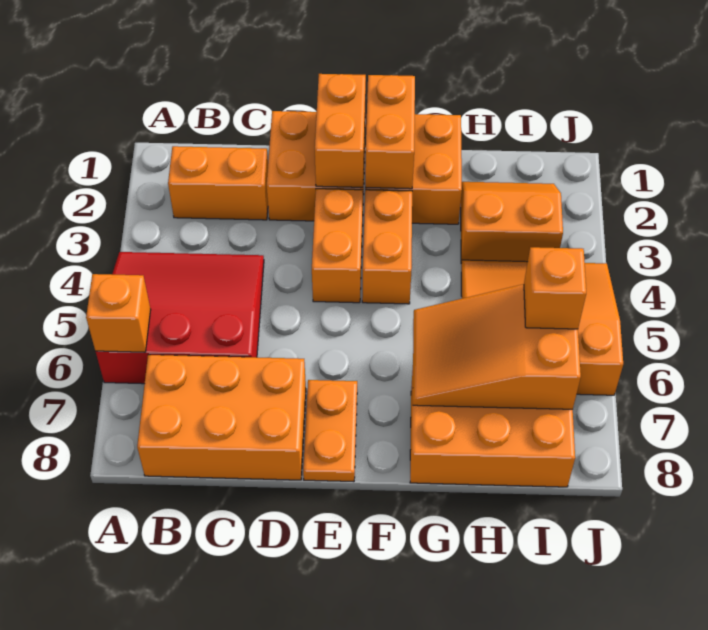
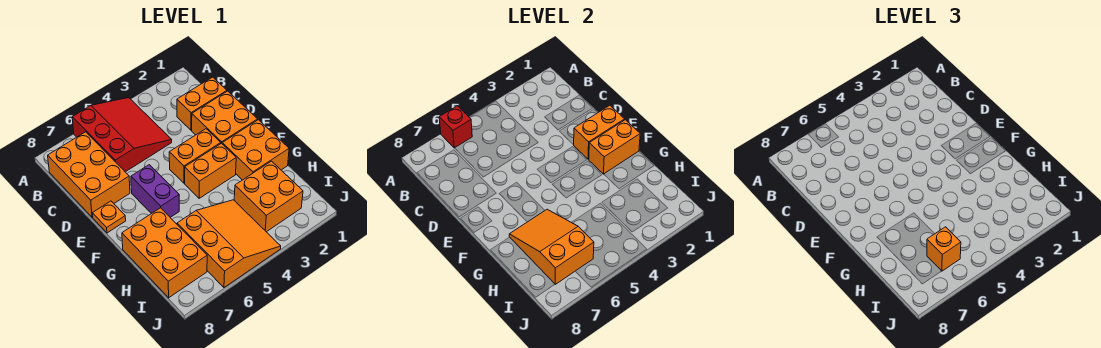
orange 1x1 brick [86,274,151,352] -> red 1x1 brick [439,106,472,148]
orange 1x2 brick [168,146,268,220] -> orange 1x2 brick turned to [177,77,227,130]
none -> purple 1x2 brick [131,165,179,217]
orange 1x2 plate [303,380,357,482] -> orange 1x1 plate [92,201,126,233]
orange 2x2 slope [461,182,563,263] -> orange 2x2 brick [234,161,303,232]

